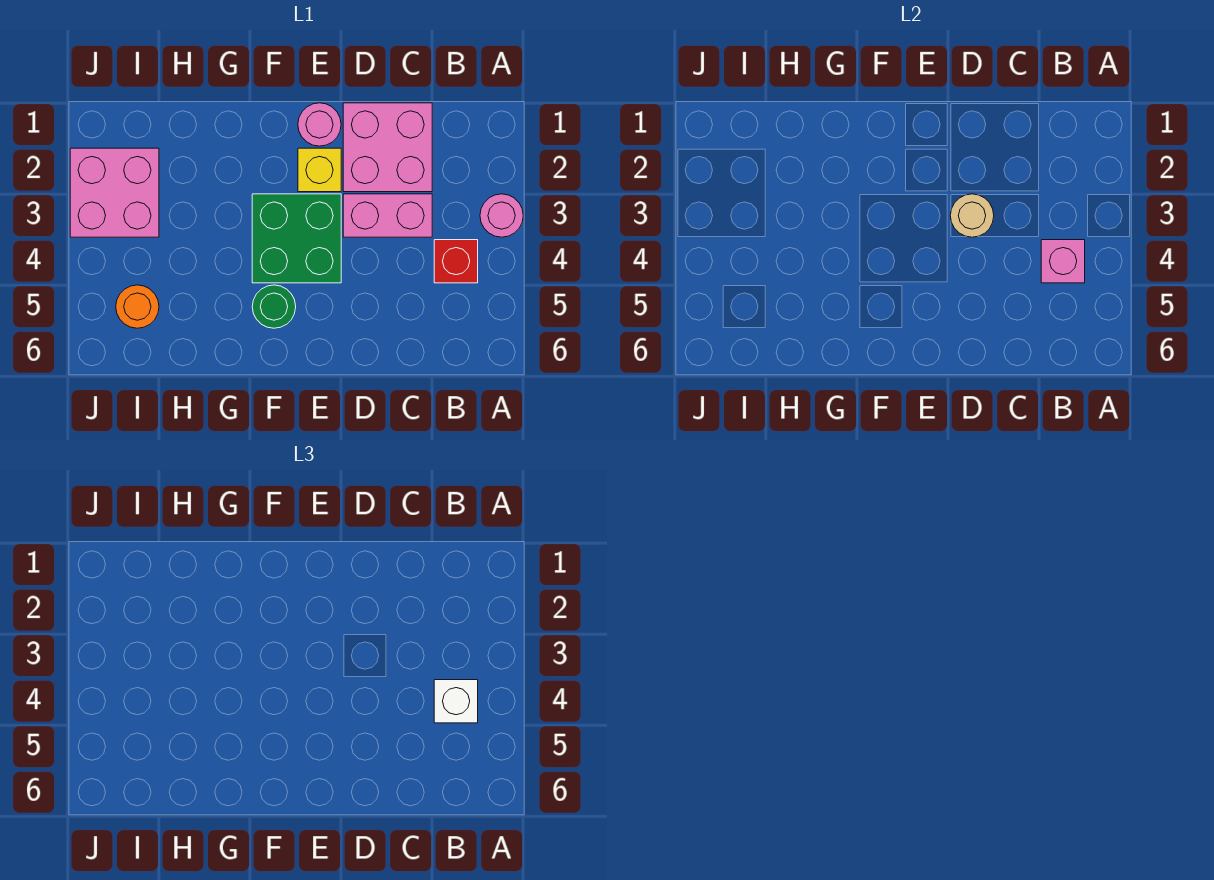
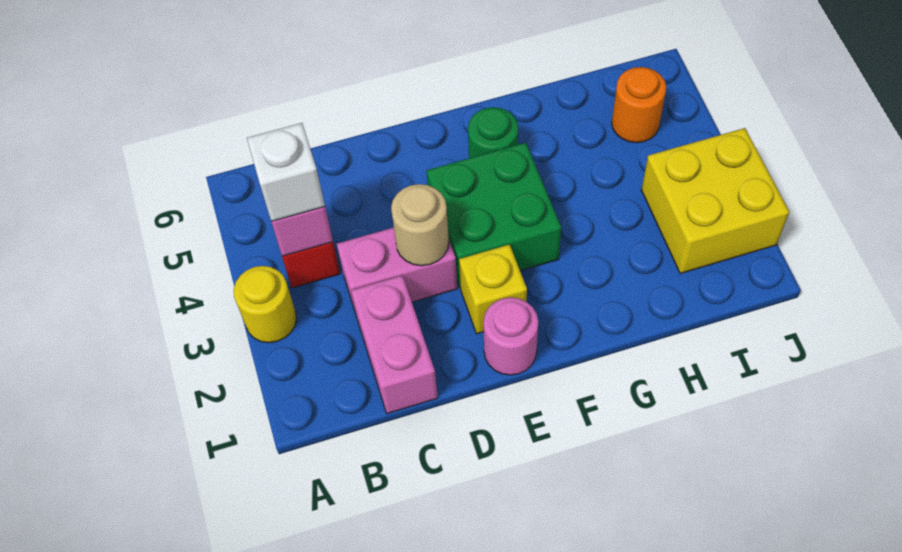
pink 1x1 round brick [480,194,523,237] -> yellow 1x1 round brick [234,266,297,343]
pink 2x2 brick [343,103,432,192] -> pink 1x2 brick [351,275,438,414]
pink 2x2 brick [70,148,159,237] -> yellow 2x2 brick [641,128,789,274]

